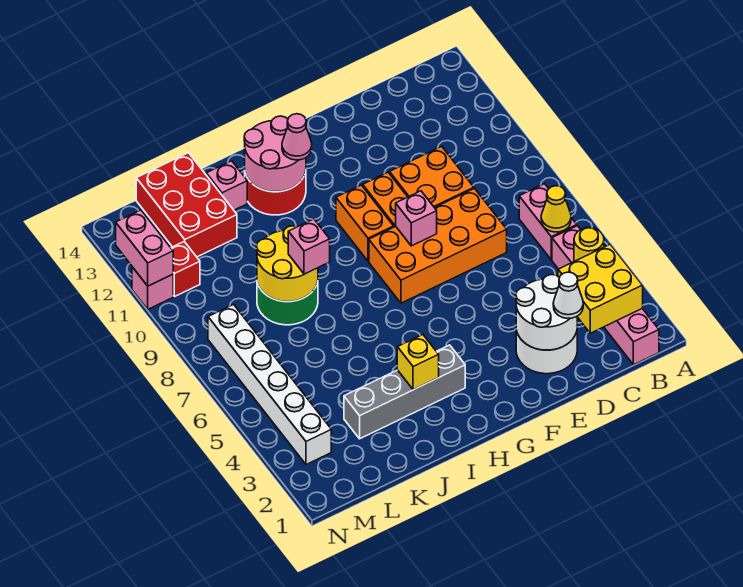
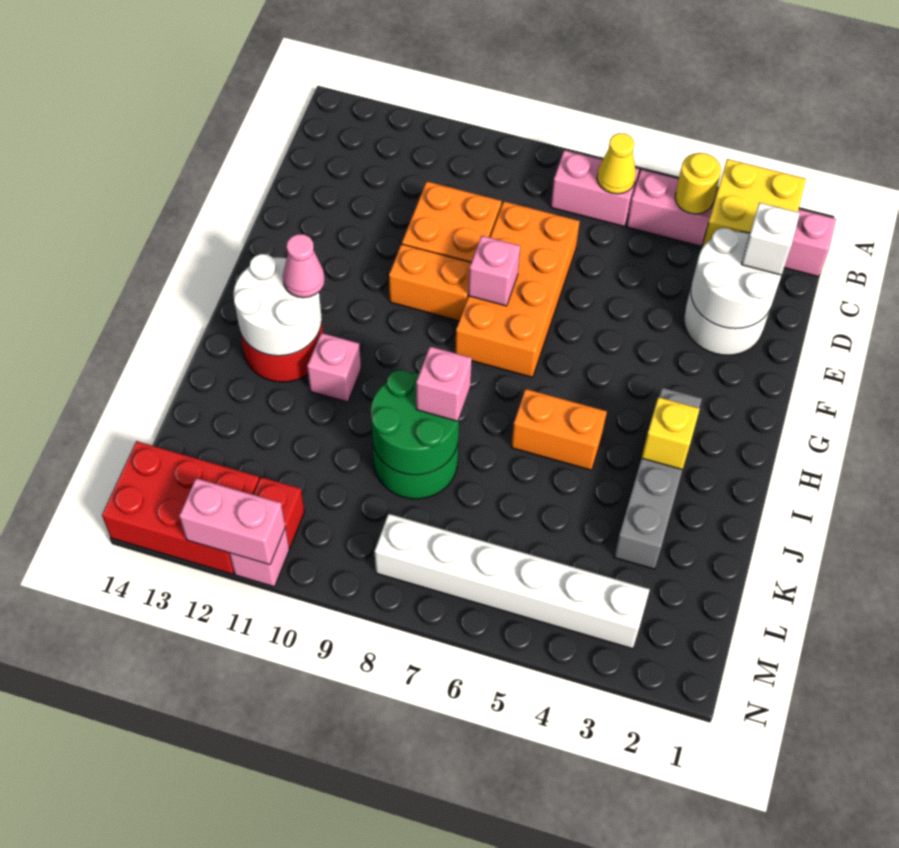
white 1x1 cone [553,272,583,319] -> white 1x1 brick [742,203,800,275]
orange 1x2 brick [336,185,394,261] -> orange 1x2 brick moved to [511,389,607,470]
pink 2x2 round brick [244,116,306,192] -> white 2x2 round brick [234,254,322,356]
yellow 2x2 round brick [256,226,318,301] -> green 2x2 round brick [371,370,459,475]
pink 1x1 brick [206,161,247,210] -> pink 1x1 brick moved to [307,333,361,402]
red 2x3 brick [136,153,237,257] -> red 2x3 brick moved to [102,441,259,574]

